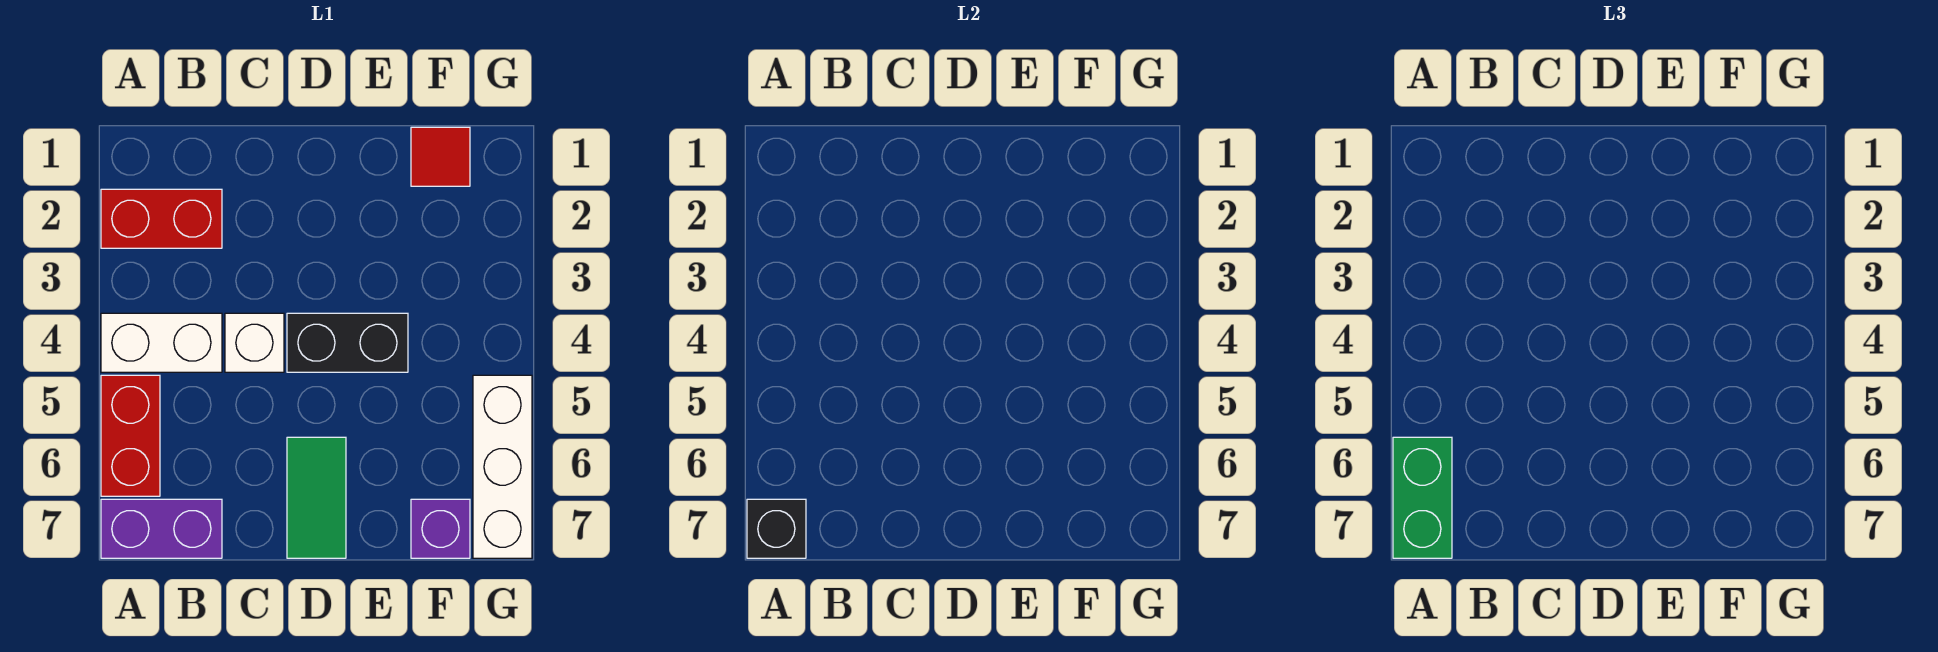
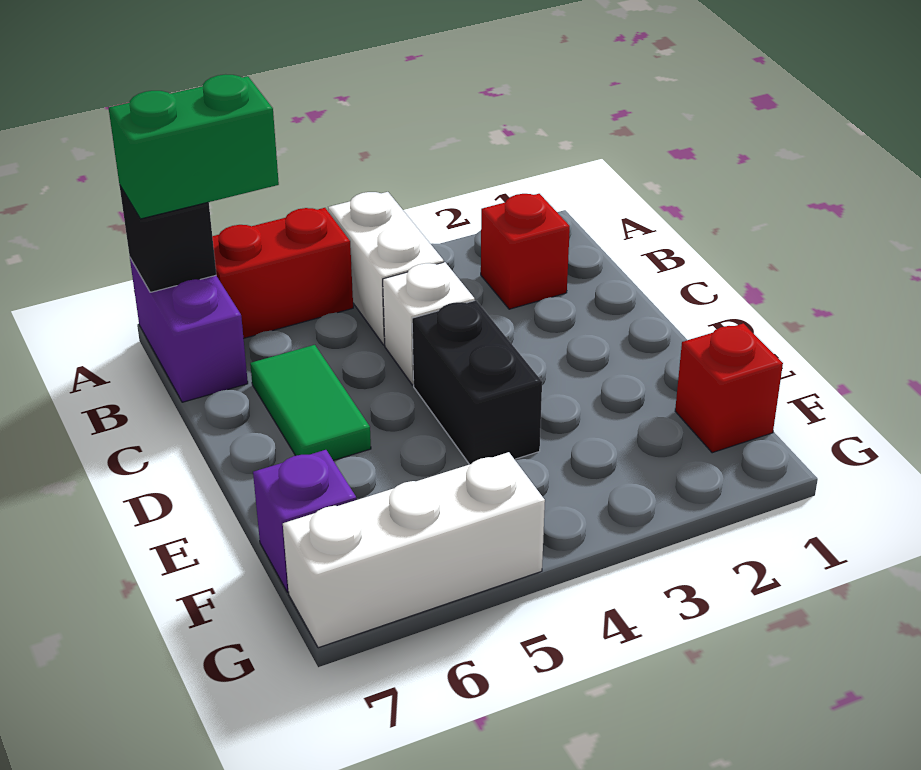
red 1x2 brick [101,189,222,248] -> red 1x1 brick [481,194,570,309]
green 1x2 tile [287,437,346,558] -> green 1x2 tile turned to [250,345,371,461]
red 1x1 tile [411,127,470,186] -> red 1x1 brick [675,323,783,453]

